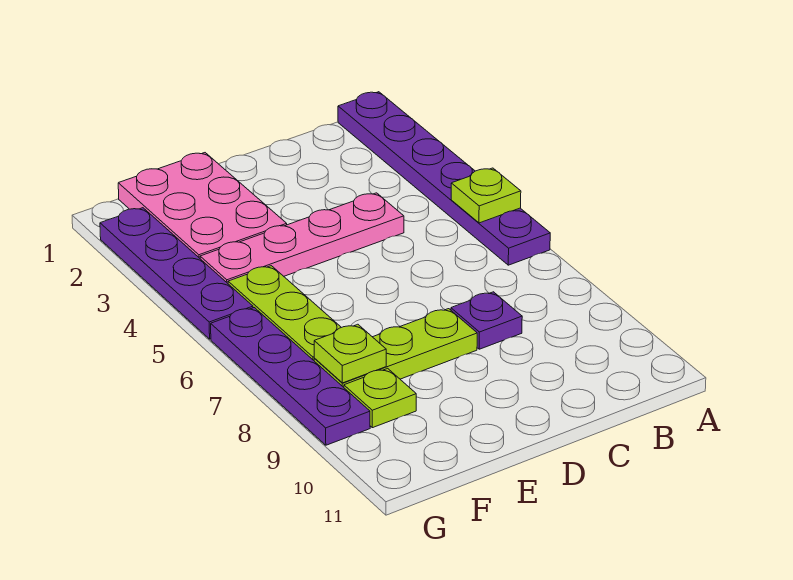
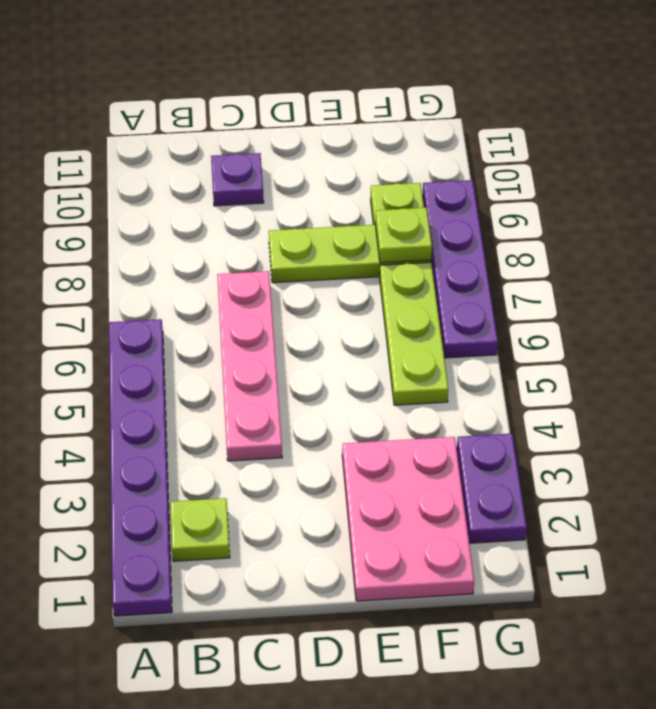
lime 1x1 plate [451,168,521,223] -> lime 1x1 plate moved to [170,498,230,561]
pink 1x4 plate [200,193,404,283] -> pink 1x4 plate turned to [217,271,282,461]
purple 1x1 plate [451,292,522,349] -> purple 1x1 plate moved to [211,153,264,206]
purple 1x4 plate [100,208,253,339] -> purple 1x2 plate [457,434,527,543]

